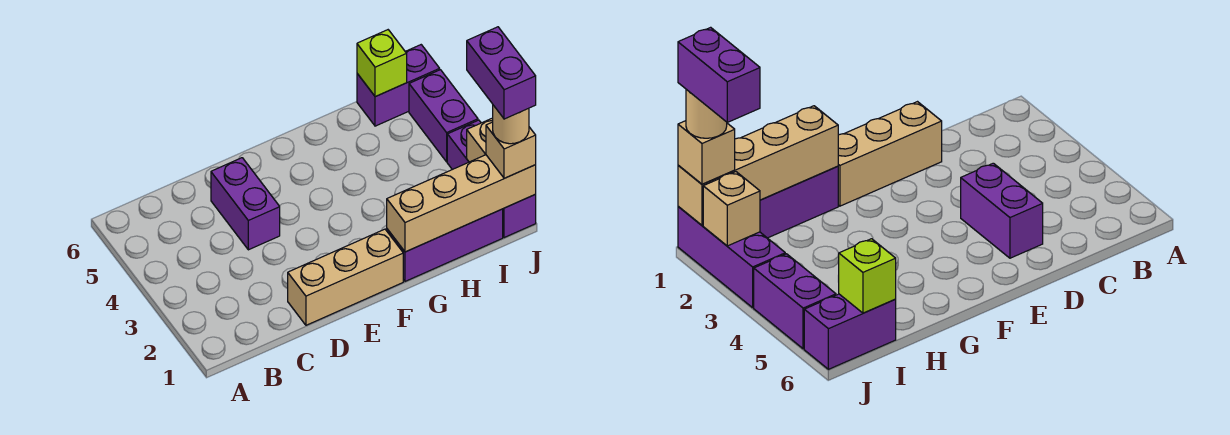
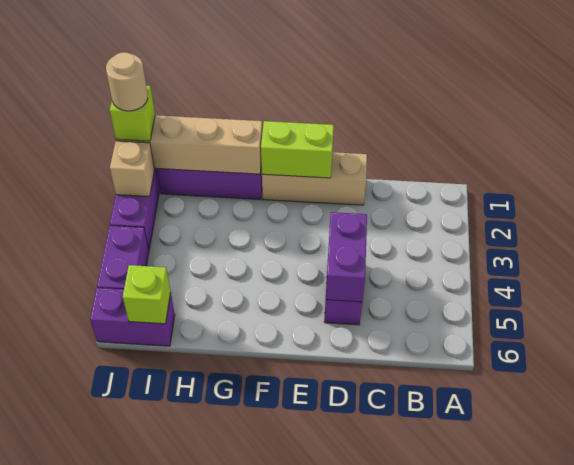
none -> lime 1x2 brick [261,121,334,178]
tan 1x1 brick [486,122,536,178] -> lime 1x1 brick [110,86,155,141]
purple 1x2 brick [467,27,536,119] -> purple 1x2 brick moved to [326,212,367,302]

